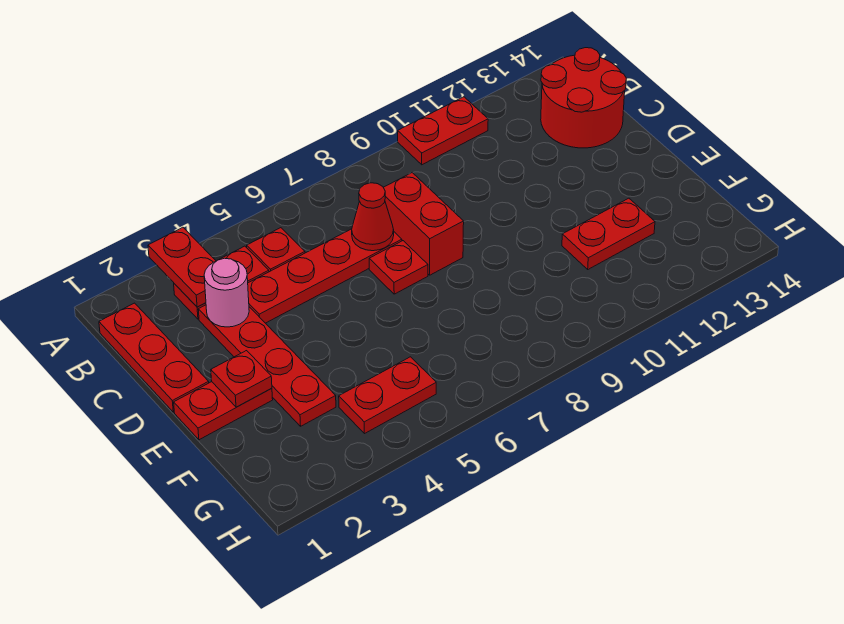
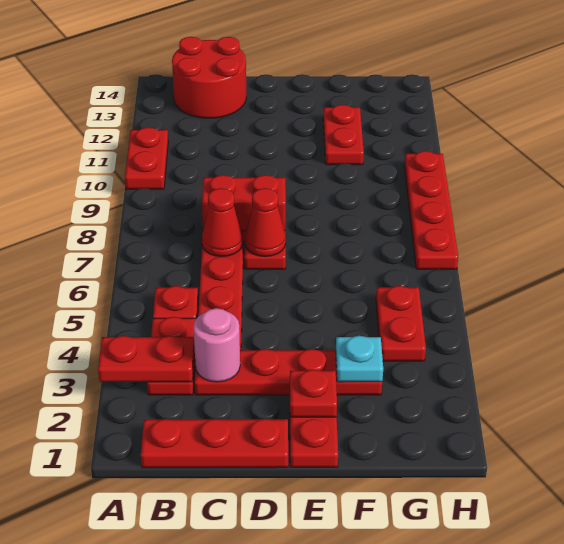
none -> red 1x1 cone [245,188,286,257]
none -> cyan 1x1 plate [336,336,383,382]
none -> red 1x4 plate [404,151,458,269]

